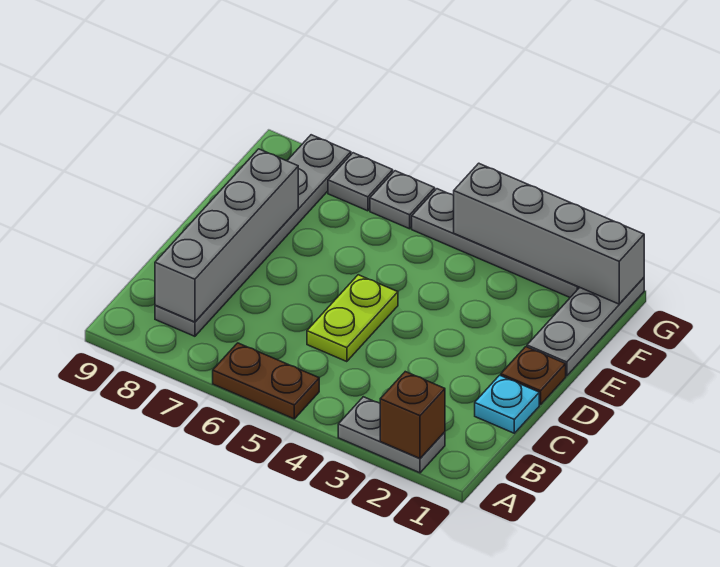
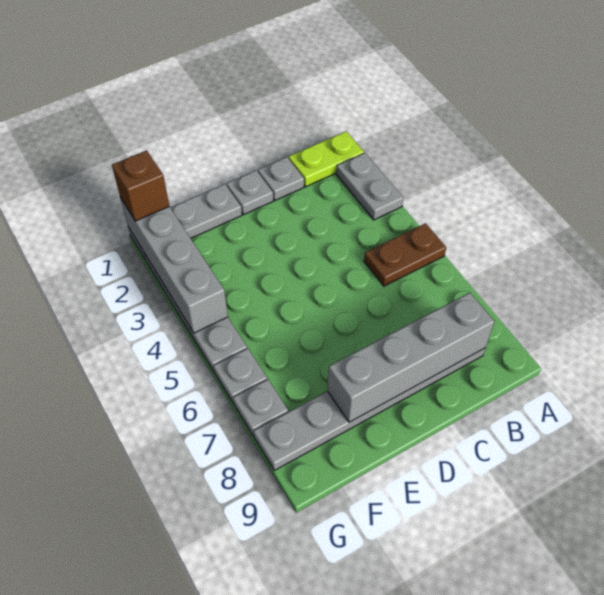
brown 1x1 brick [380,372,445,459] -> brown 1x1 brick moved to [112,150,169,221]
brown 1x2 plate [213,343,319,419] -> brown 1x2 plate turned to [364,223,446,286]
cyan 1x1 plate [475,375,539,433] -> grey 1x1 plate [258,157,304,200]
lime 1x2 plate [307,275,398,362] -> lime 1x2 plate moved to [289,131,364,187]
brown 1x1 plate [501,347,566,405] -> grey 1x1 plate [227,170,273,214]

